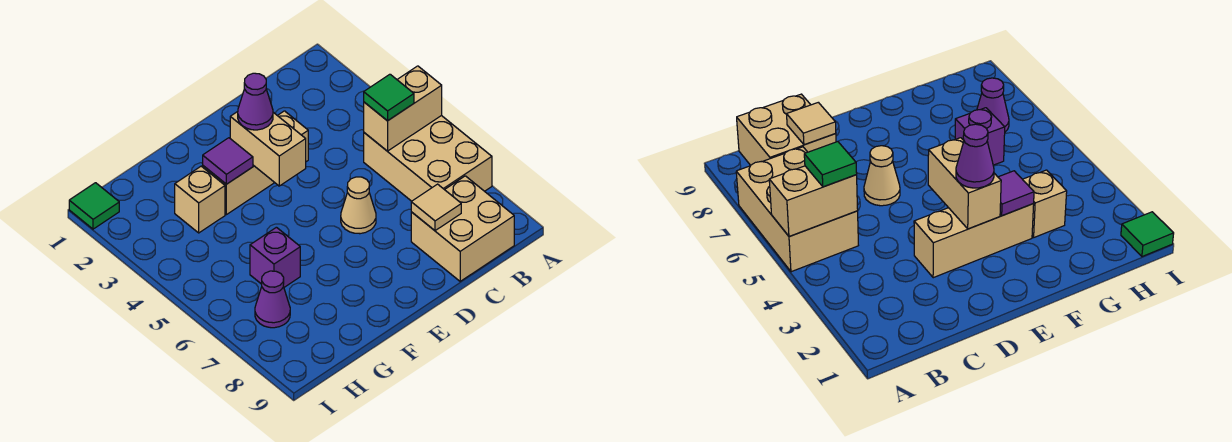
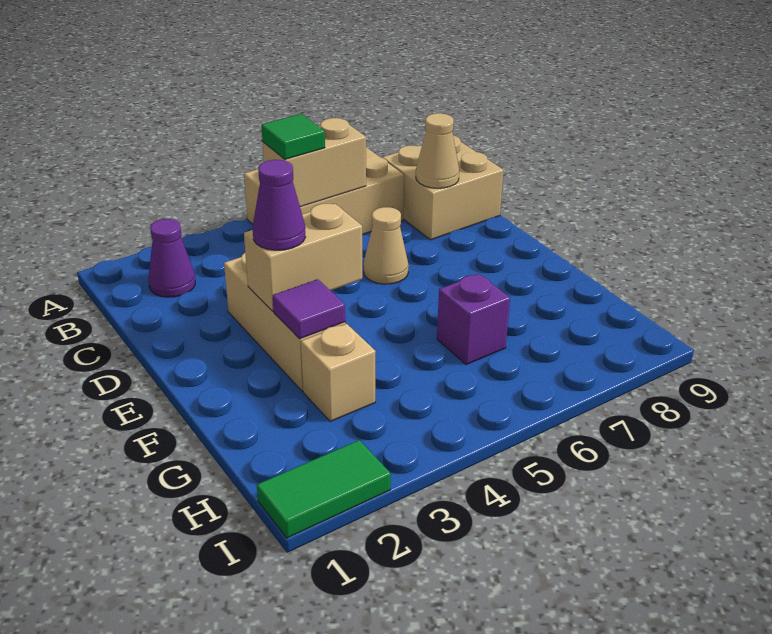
tan 1x2 brick [364,66,442,151] -> tan 1x2 brick turned to [263,118,366,207]
tan 1x1 tile [411,184,461,231] -> tan 1x1 cone [416,113,459,188]
purple 1x1 cone [255,271,290,328] -> purple 1x1 cone moved to [148,219,195,297]
green 1x1 tile [69,183,119,229] -> green 1x2 tile [257,440,391,538]

